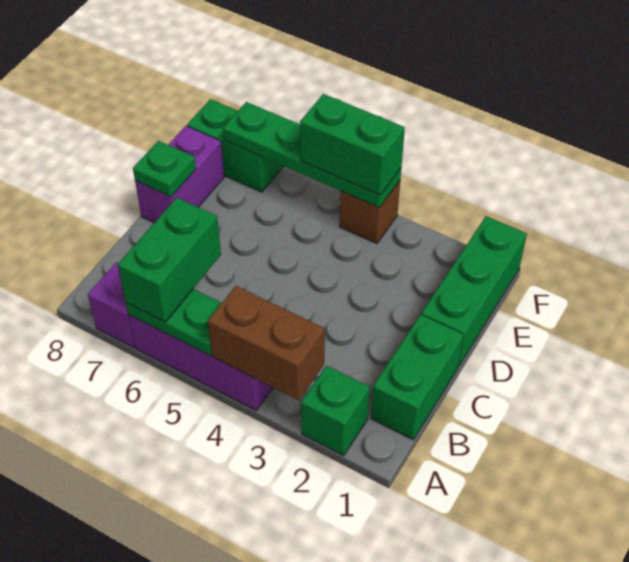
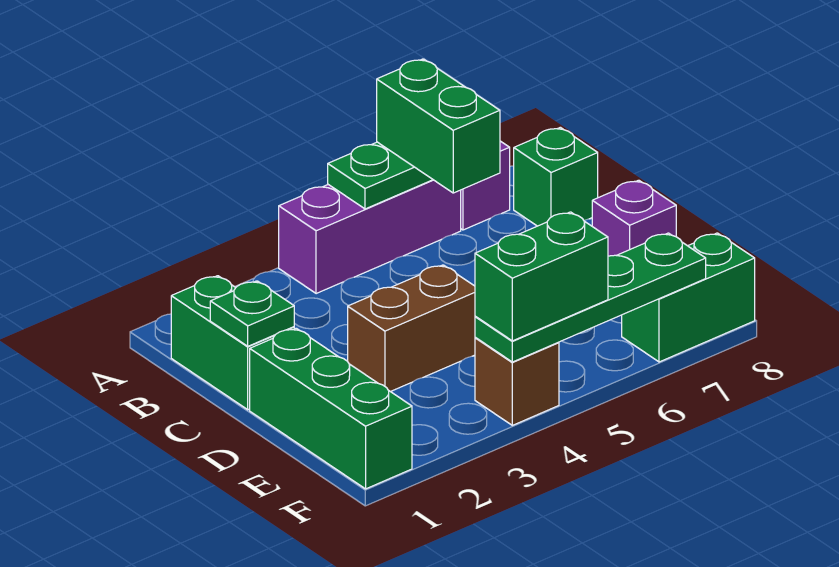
green 1x1 brick [301,366,370,456] -> green 1x1 brick moved to [514,127,598,226]
brown 1x2 brick [208,286,325,400] -> brown 1x2 brick moved to [348,265,475,392]
purple 1x2 brick [135,126,224,223] -> purple 1x1 brick [592,180,676,256]
green 1x1 plate [133,141,196,197] -> green 1x1 plate moved to [210,281,294,346]

